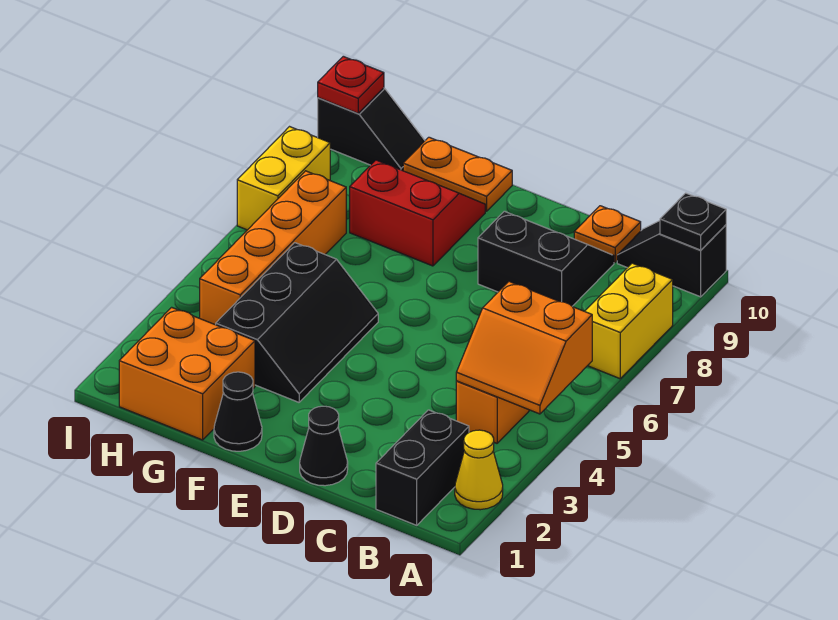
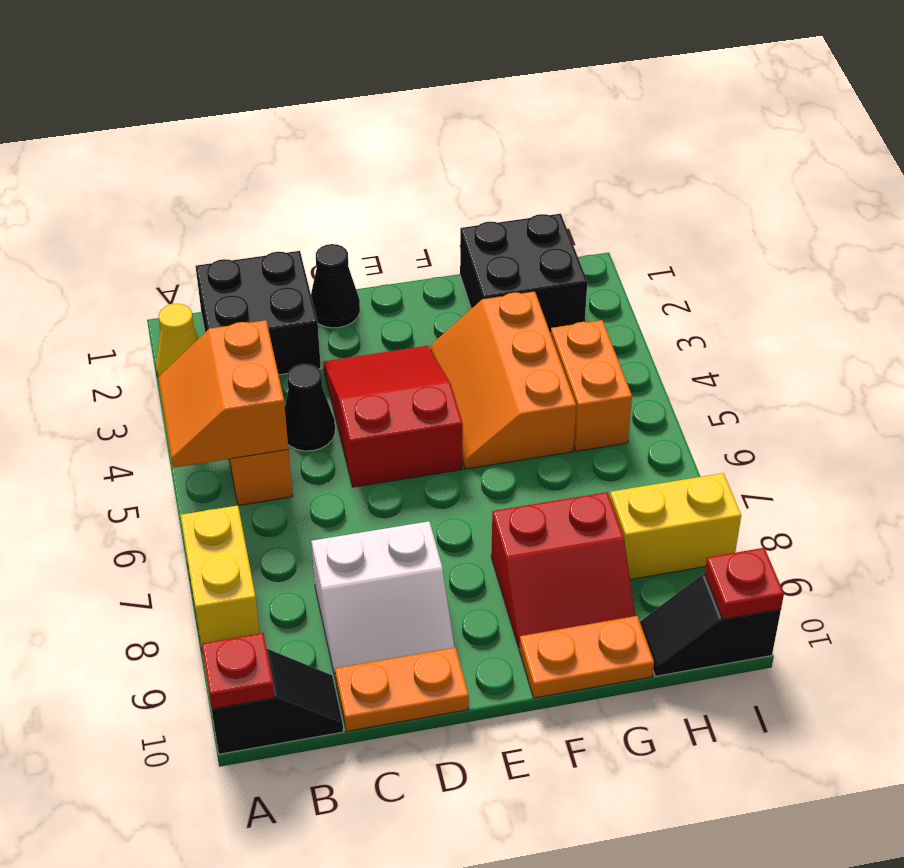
orange 2x2 slope [456,282,592,414] -> orange 2x2 slope turned to [158,320,288,468]
black 1x1 plate [660,193,726,250] -> red 1x1 plate [202,633,275,709]
black 1x2 brick [376,410,469,525] -> black 2x2 brick [196,251,321,375]
black 2x2 slope [478,211,614,306] -> white 2x2 slope [311,521,455,680]
orange 1x1 plate [574,206,641,263] -> orange 1x2 plate [335,647,469,731]
none -> red 2x3 slope [323,346,463,487]
black 1x1 cone [214,372,262,451] -> black 1x1 cone moved to [285,364,335,451]
black 2x3 slope [216,243,378,402] -> orange 2x3 slope [430,291,576,469]
orange 2x2 brick [119,307,255,440] -> black 2x2 brick [460,214,587,333]
orange 1x4 brick [200,171,346,325] -> orange 1x2 brick [550,320,632,451]
yellow 1x2 brick [237,127,330,230] -> yellow 1x2 brick turned to [610,473,741,579]

